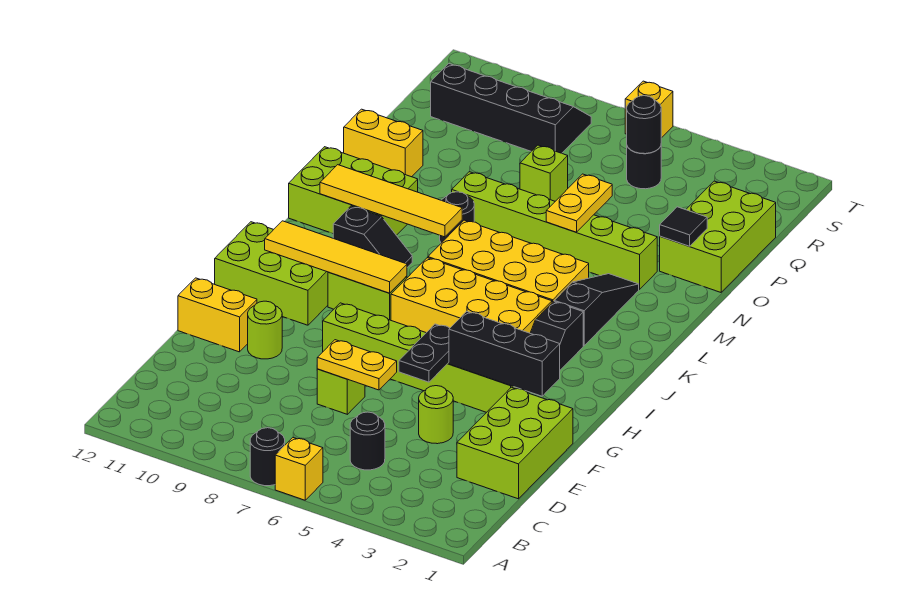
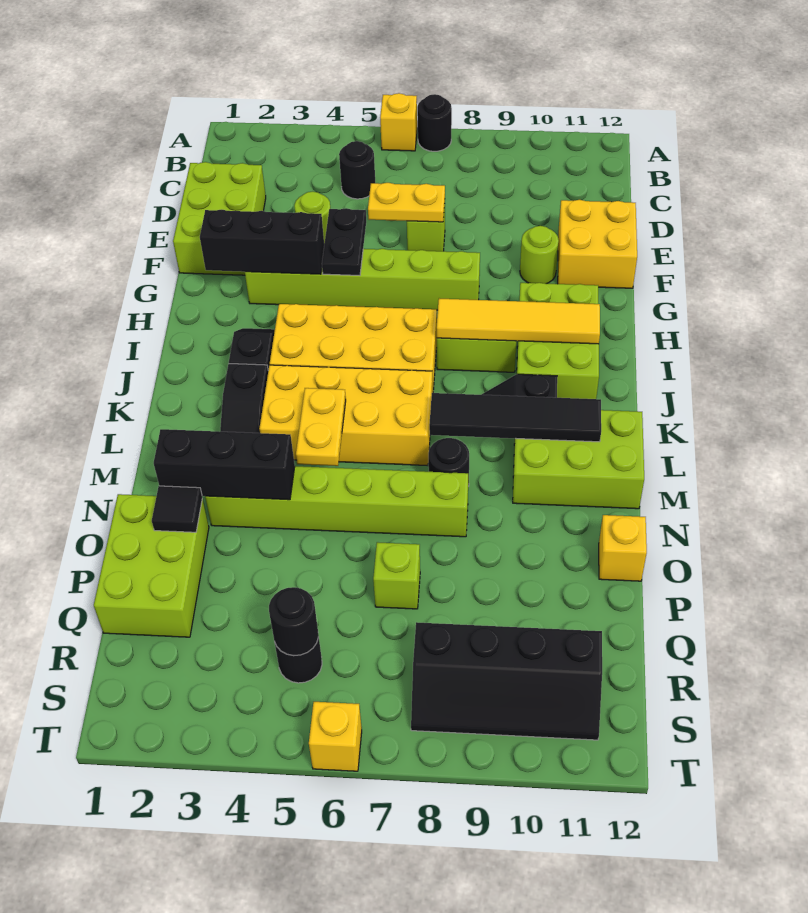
yellow 1x2 brick [178,278,257,352] -> yellow 2x2 brick [558,200,637,288]
lime 2x3 brick [215,222,328,325] -> lime 2x3 brick turned to [517,283,599,399]
yellow 1x4 tile [320,165,462,237] -> black 1x4 tile [429,393,601,442]
none -> black 1x3 brick [154,429,295,500]
yellow 1x2 plate [546,174,612,232] -> yellow 1x2 plate moved to [296,388,346,466]
yellow 1x2 brick [344,109,423,177] -> yellow 1x1 brick [599,515,647,581]

